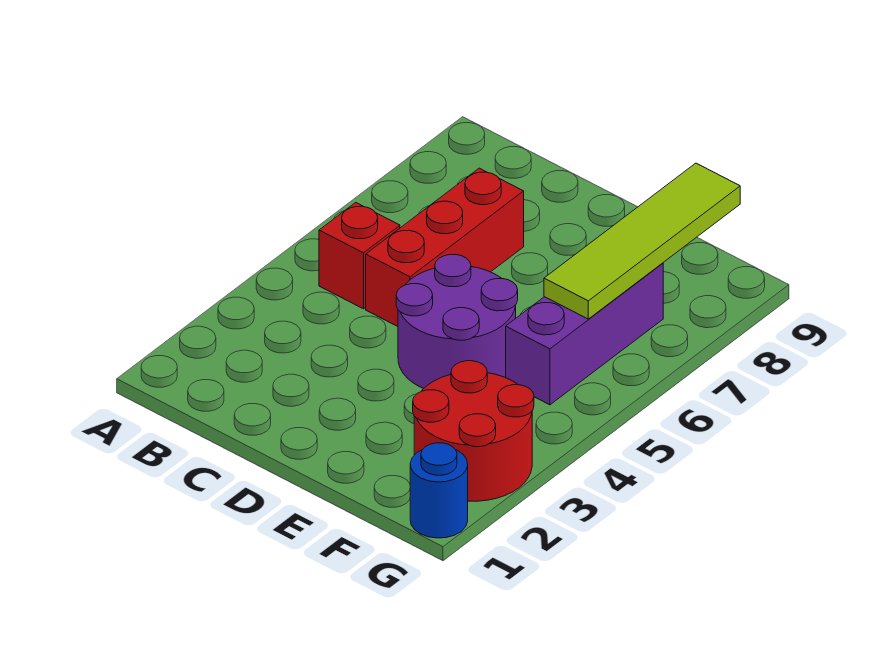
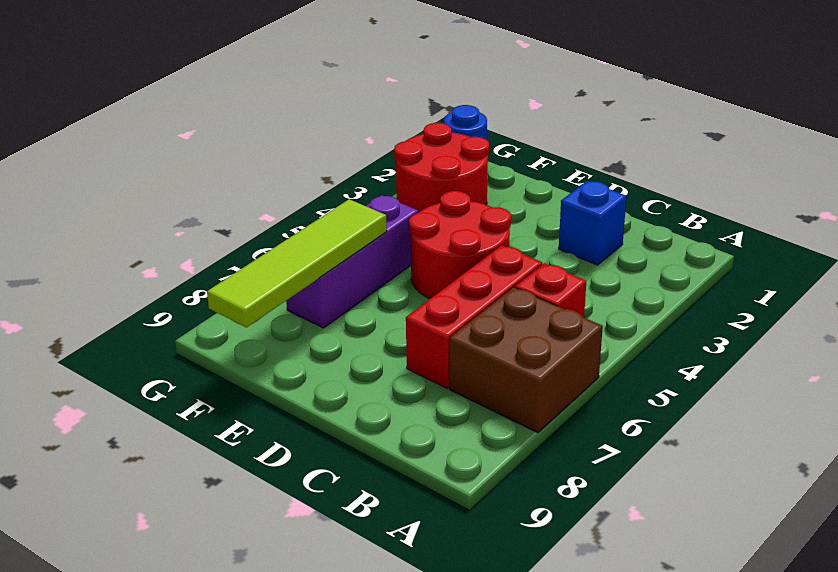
none -> brown 2x2 brick [450,287,603,433]
none -> blue 1x1 brick [559,181,627,265]
purple 2x2 round brick [396,255,518,388] -> red 2x2 round brick [409,191,511,299]

